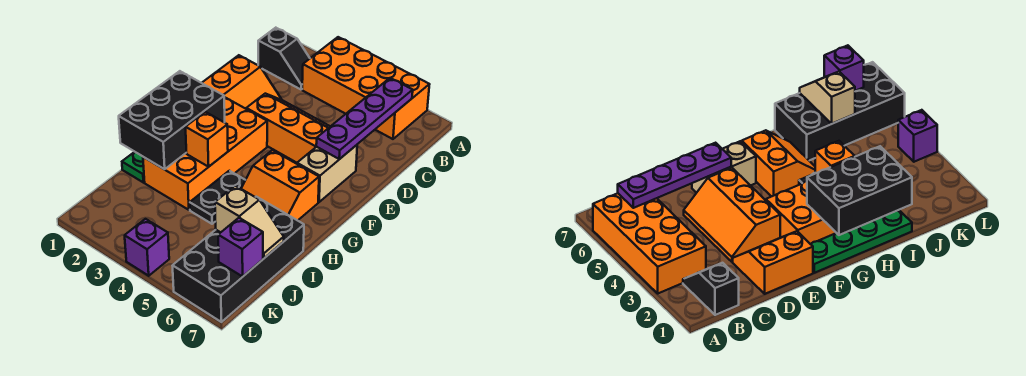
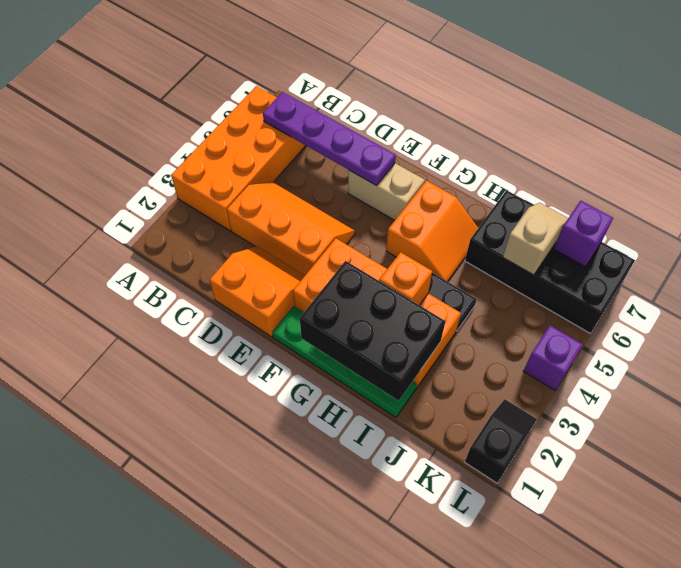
black 1x2 slope [258,28,310,89] -> black 1x2 slope moved to [465,399,537,483]
orange 2x3 slope [246,94,330,163] -> orange 2x3 slope turned to [227,181,355,275]

